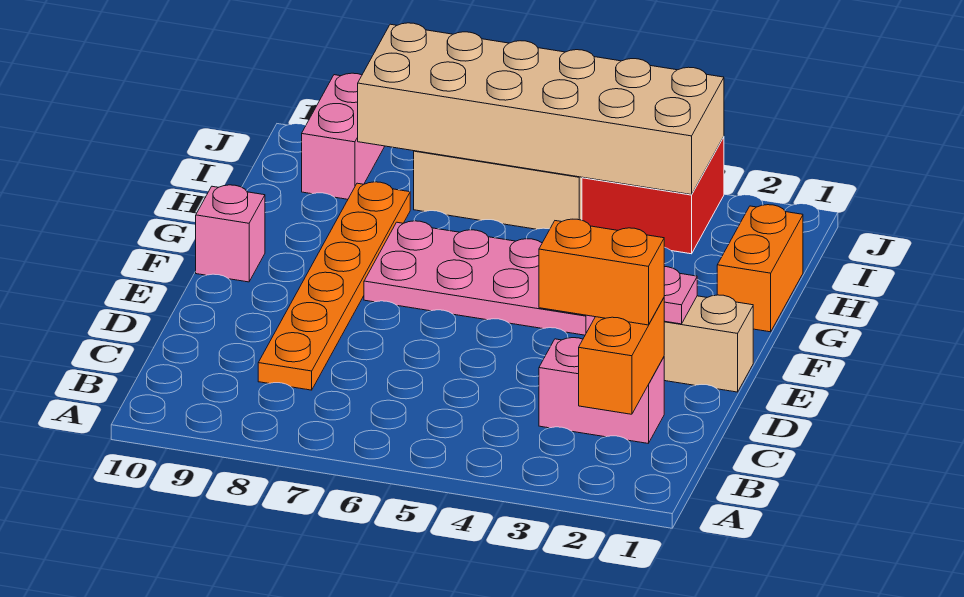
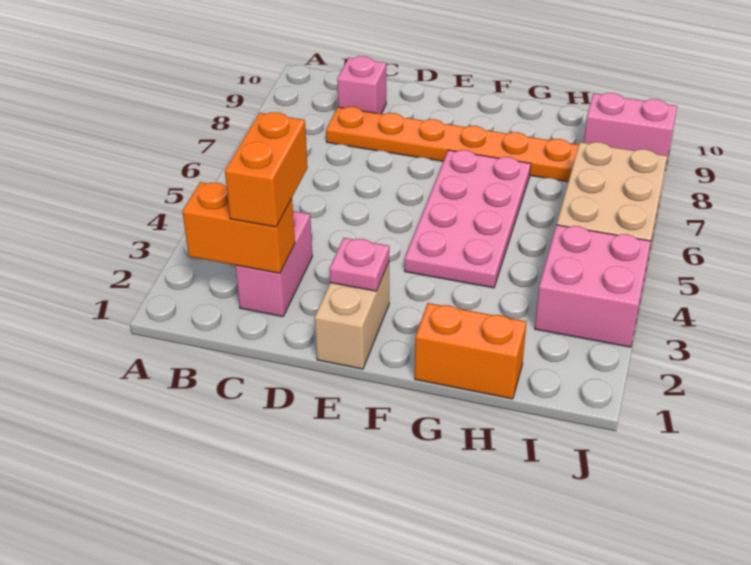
pink 1x1 brick [196,185,265,282] -> pink 1x1 brick moved to [337,56,386,114]
red 2x2 brick [582,137,724,254] -> pink 2x2 brick [535,225,651,347]
tan 2x6 brick [358,23,724,195] -> none

